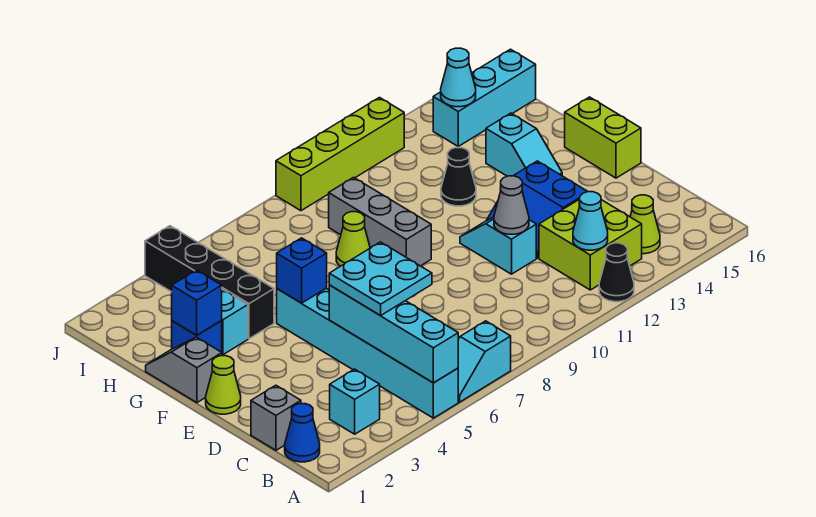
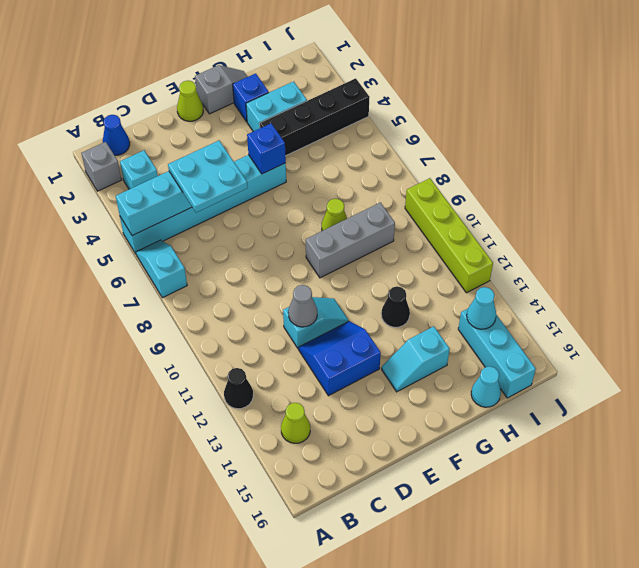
lime 2x2 brick [539,199,642,290] -> none
cyan 1x1 cone [573,192,608,250] -> cyan 1x1 cone moved to [471,366,501,407]
grey 1x1 brick [251,385,301,450] -> grey 1x1 brick moved to [81,142,122,191]
lime 1x2 brick [565,97,641,178] -> none
blue 1x1 brick [172,270,222,335] -> none

